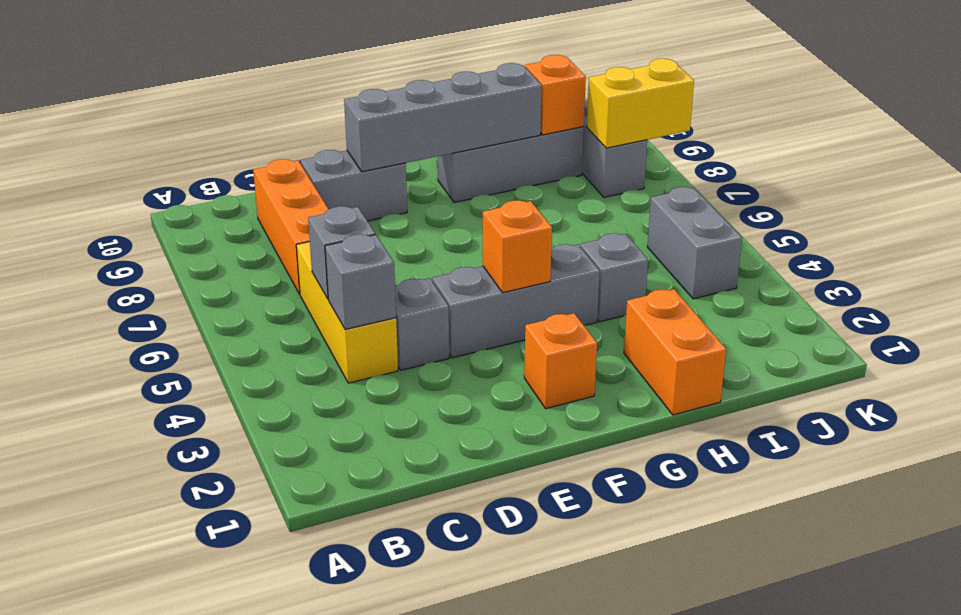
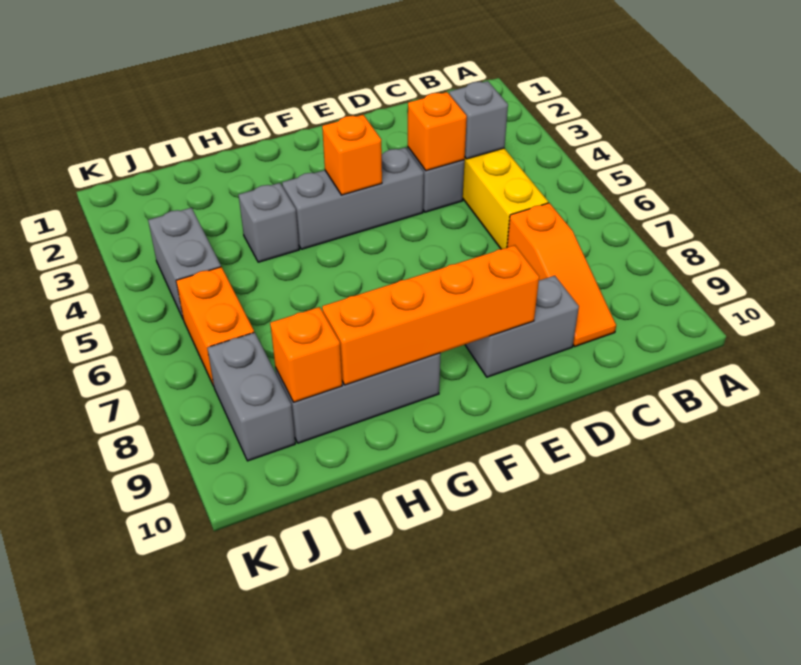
grey 1x1 brick [308,206,375,299] -> none
orange 1x3 brick [253,159,329,294] -> orange 1x3 slope [507,203,616,346]
grey 1x4 brick [344,63,542,172] -> orange 1x4 brick [322,245,539,385]
orange 1x1 brick [524,313,597,409] -> orange 1x1 brick moved to [408,92,467,171]
orange 1x2 brick [624,289,726,415] -> orange 1x2 brick moved to [176,267,254,386]
yellow 1x2 brick [587,59,694,148] -> none

